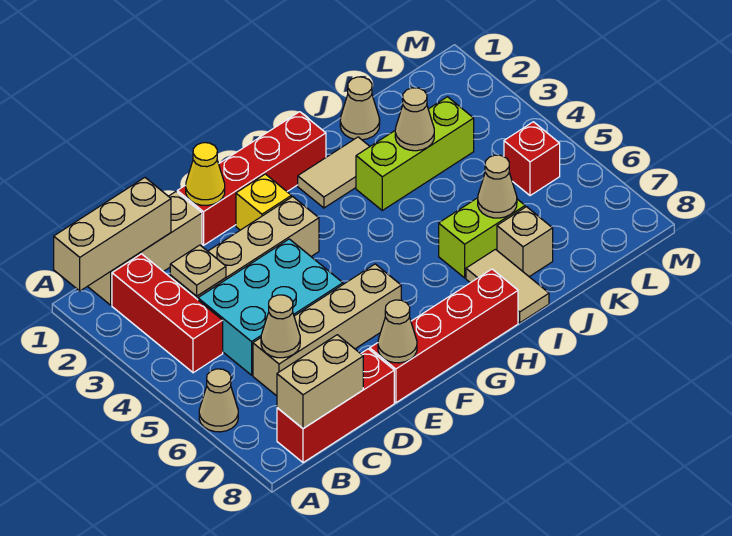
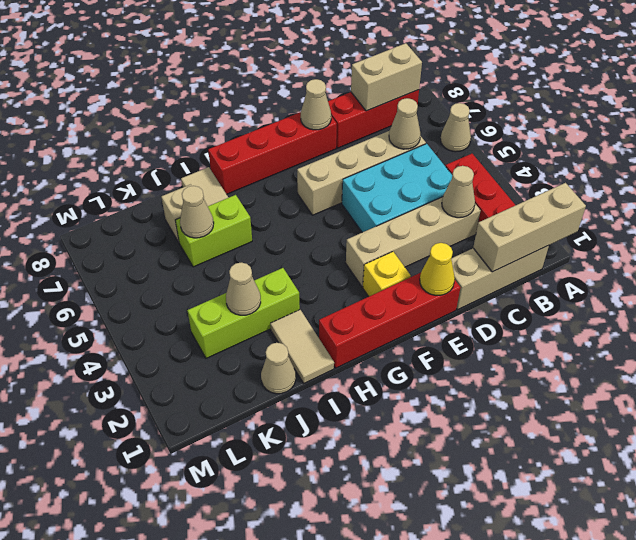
tan 1x1 plate [170,245,226,296] -> tan 1x1 cone [442,166,475,218]
tan 1x2 tile [298,137,370,208] -> tan 1x2 tile turned to [270,310,334,383]
red 1x1 brick [504,122,560,196] -> none

